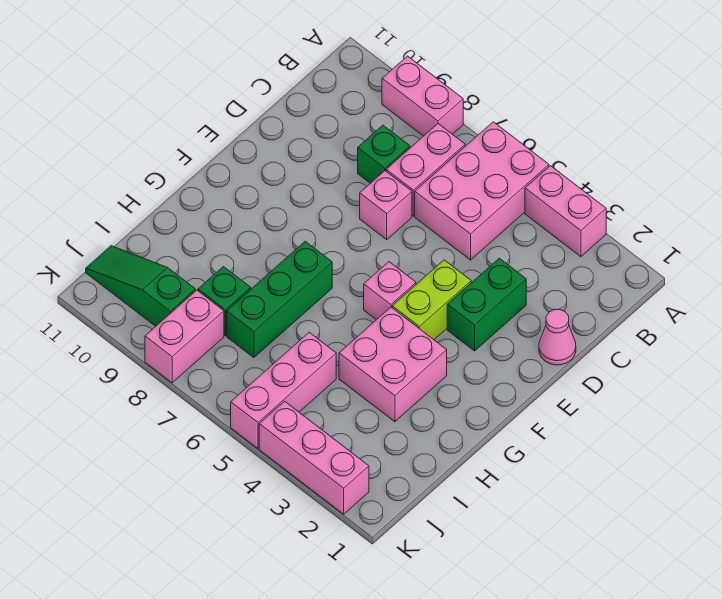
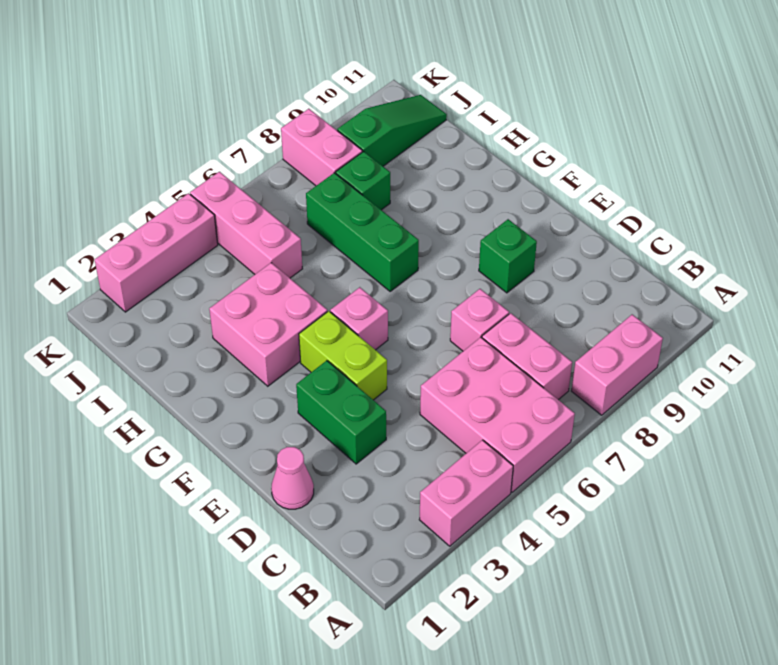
green 1x1 brick [358,125,410,183] -> green 1x1 brick moved to [479,219,537,293]

